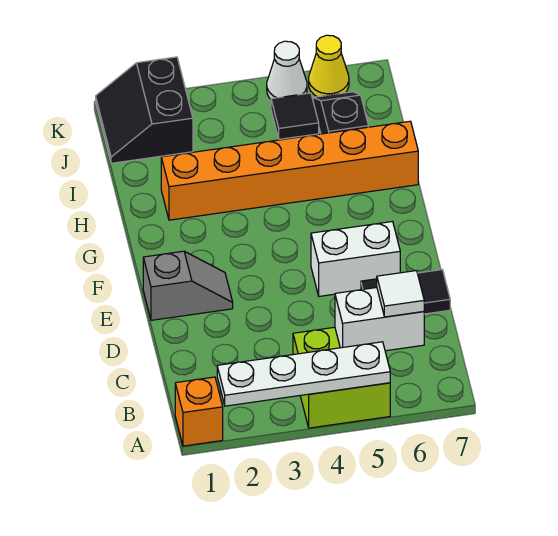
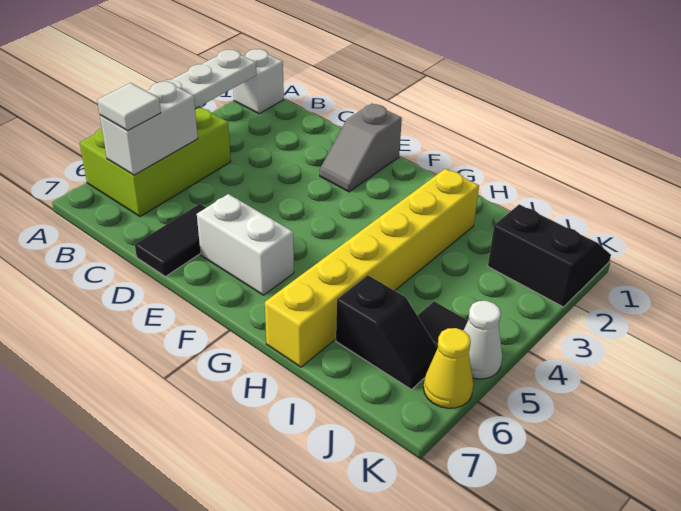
orange 1x1 brick [175,377,223,446] -> white 1x1 brick [233,49,284,114]
lime 2x2 brick [293,327,390,428] -> lime 2x3 brick [80,107,231,217]
white 1x2 brick [311,222,400,296] -> white 1x2 brick turned to [197,194,294,295]
orange 1x6 brick [161,121,418,220] -> yellow 1x6 brick [265,169,479,367]

